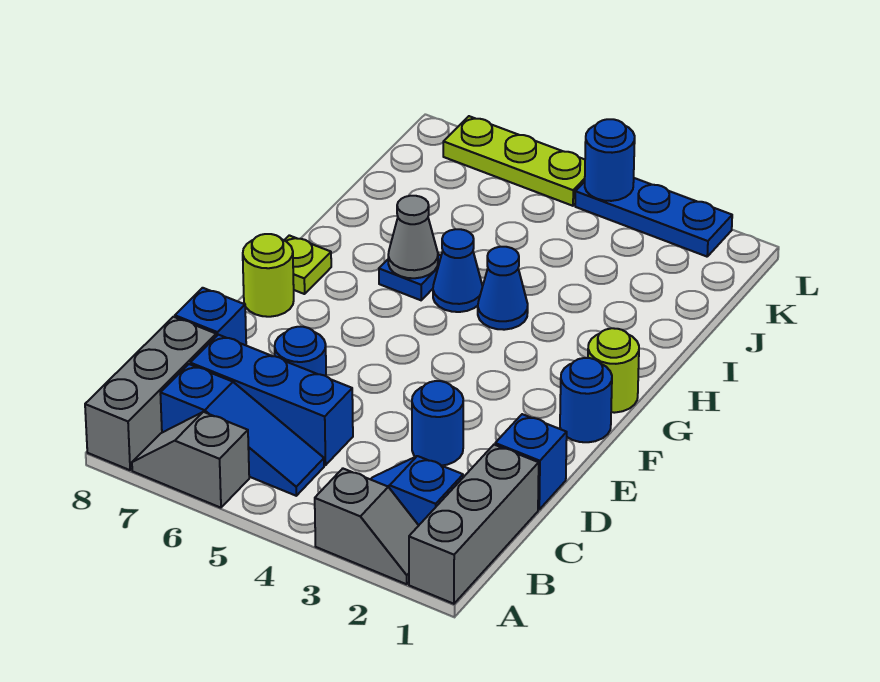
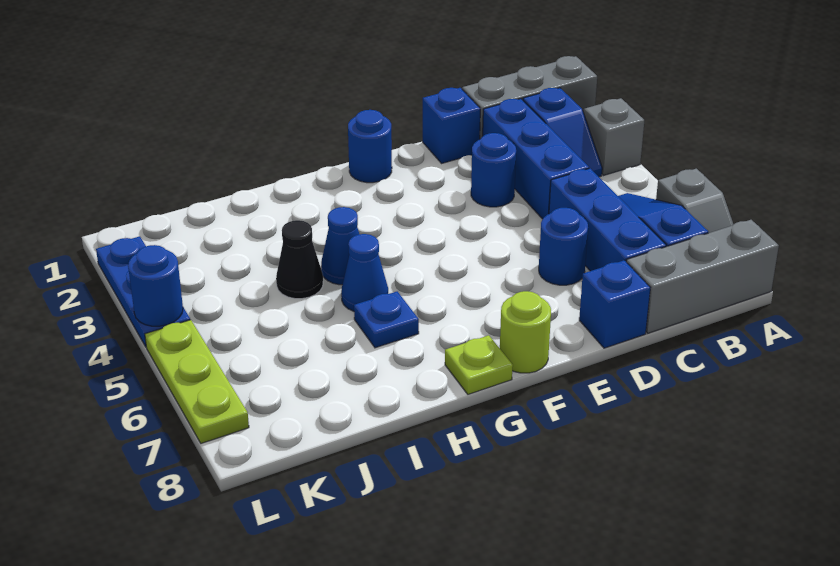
none -> blue 1x3 brick [483,99,589,219]
lime 1x1 round brick [588,328,639,413] -> none
grey 1x1 cone [388,196,438,278] -> none
none -> black 1x1 cone [276,220,323,299]

